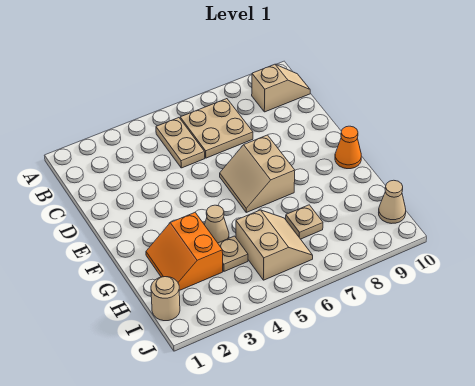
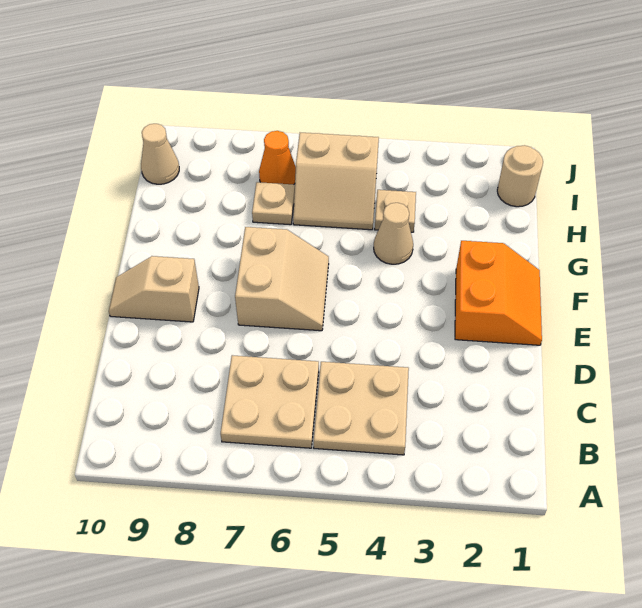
tan 1x2 plate [156,118,205,168] -> tan 2x2 plate [314,362,409,455]
tan 1x2 slope [252,64,310,112] -> tan 1x2 slope moved to [109,256,199,322]
orange 1x1 cone [335,126,361,169] -> orange 1x1 cone moved to [259,131,296,184]
orange 2x2 slope [146,213,223,291] -> orange 2x2 slope moved to [455,241,542,345]
tan 2x2 slope [236,210,313,280] -> tan 2x2 slope turned to [293,133,379,230]

